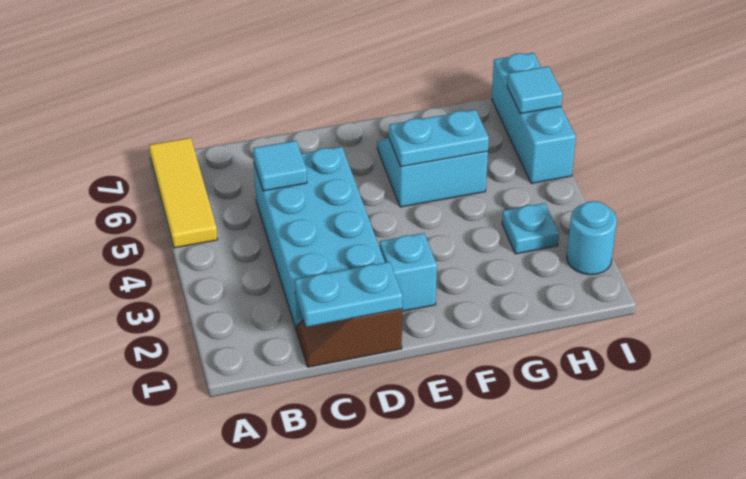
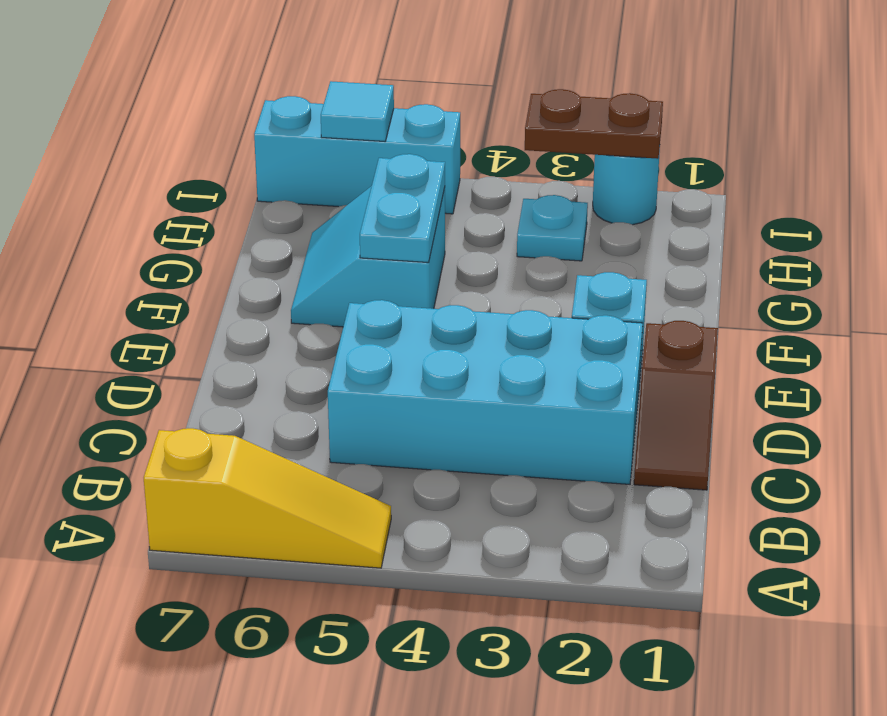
yellow 1x3 tile [149,138,218,248] -> yellow 1x3 slope [144,428,391,568]
cyan 1x2 plate [295,262,402,327] -> none
cyan 1x1 tile [253,141,307,191] -> none
none -> brown 1x2 plate [525,89,663,159]

